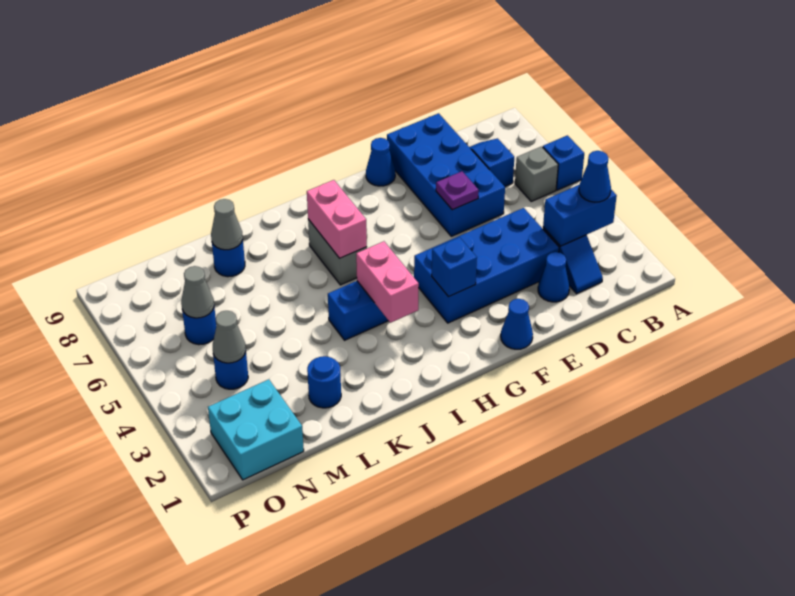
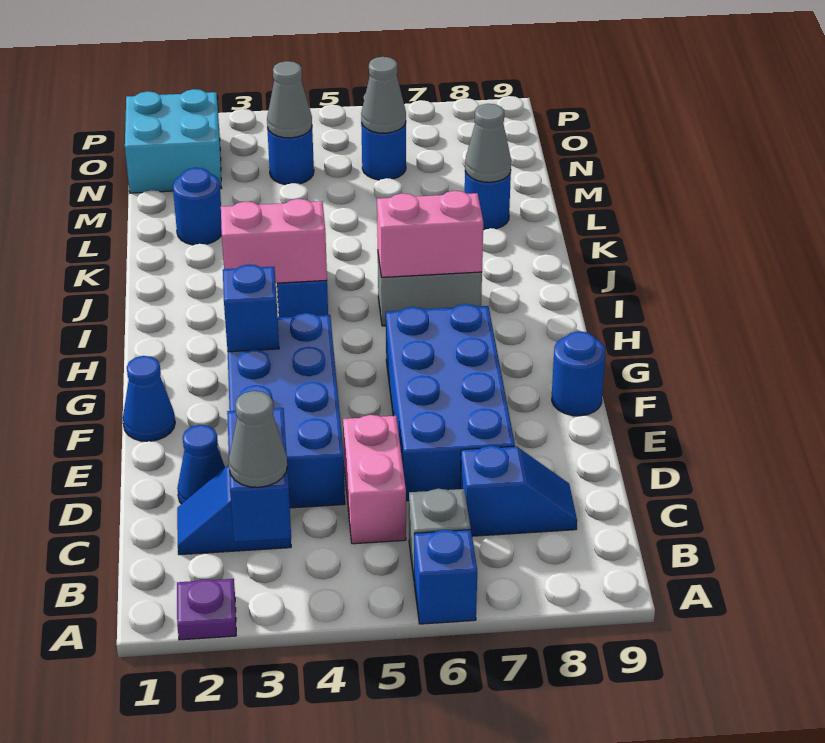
blue 1x1 cone [579,151,611,202] -> grey 1x1 cone [229,391,287,487]
none -> pink 1x2 brick [343,415,406,544]
blue 2x4 brick [387,113,505,236] -> blue 2x4 brick turned to [386,304,515,501]
purple 1x1 plate [436,171,479,210] -> purple 1x1 plate moved to [177,579,236,640]
blue 1x1 cone [366,138,395,186] -> blue 1x1 round brick [552,331,605,416]

